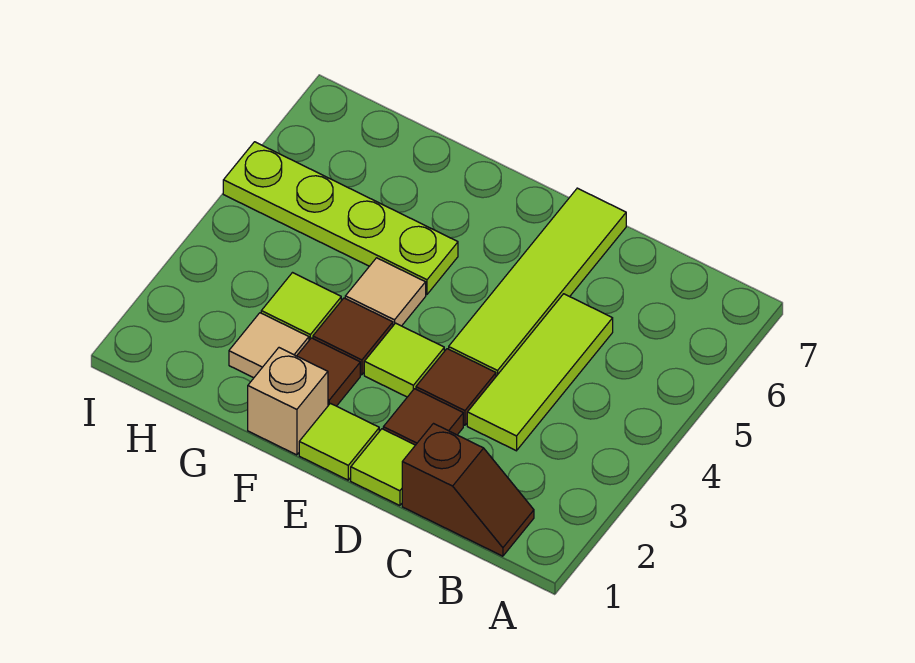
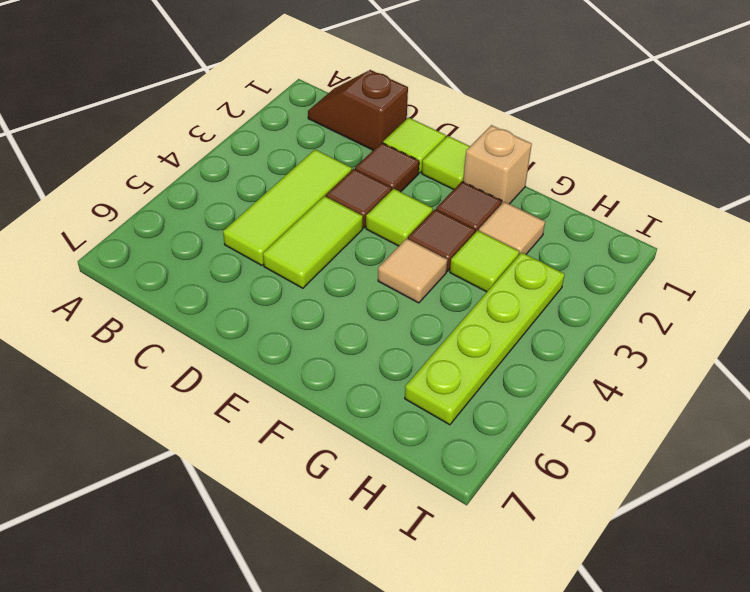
lime 1x4 tile [449,188,626,376] -> lime 1x2 tile [263,196,363,288]
lime 1x4 plate [223,142,458,294] -> lime 1x4 plate turned to [405,252,565,425]

